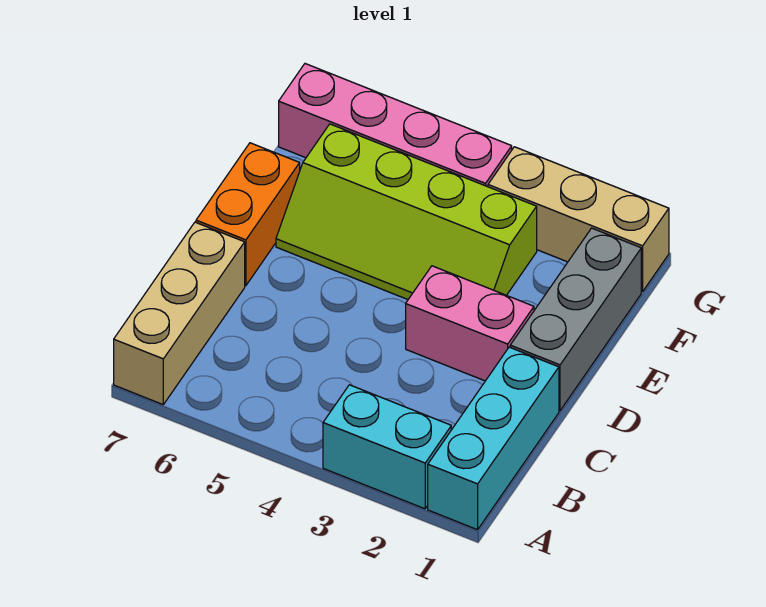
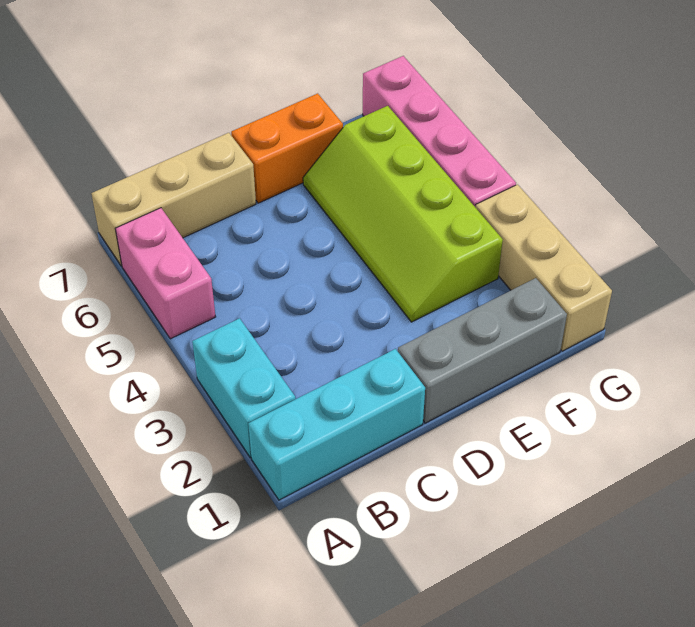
pink 1x2 brick [406,266,534,381] -> pink 1x2 brick moved to [115,208,216,339]

